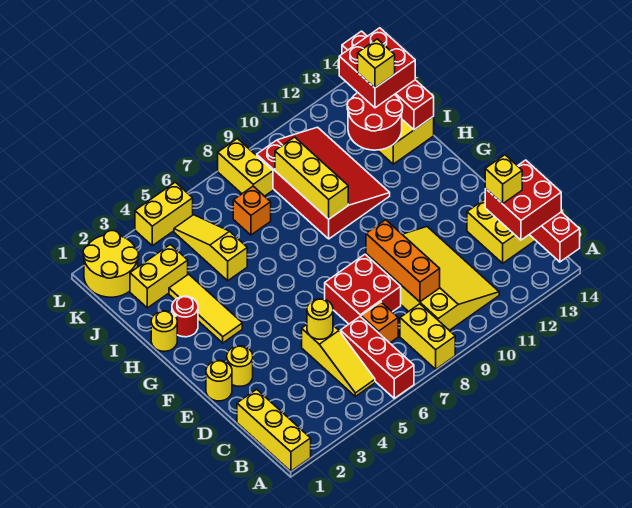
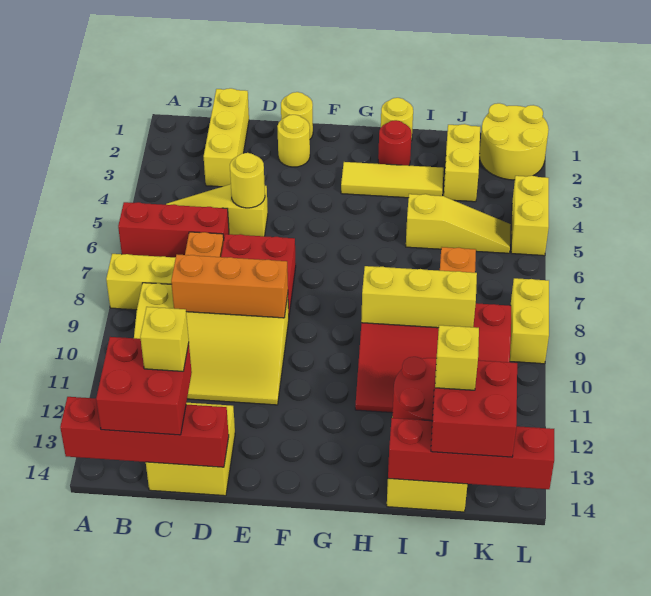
yellow 1x3 brick [237,389,311,471] -> yellow 1x3 brick turned to [204,88,249,187]
yellow 1x2 brick [218,139,273,196] -> yellow 1x2 brick turned to [510,278,549,364]

